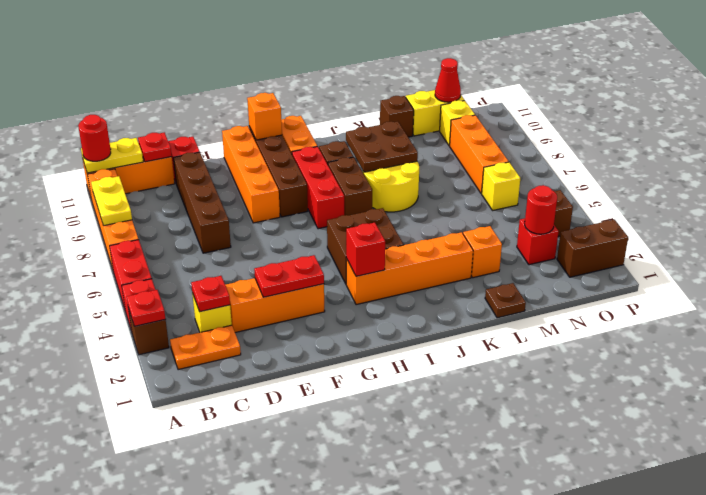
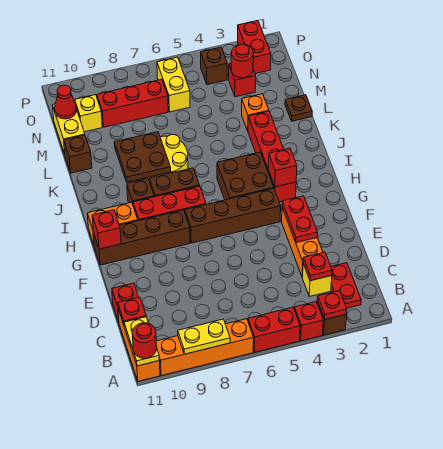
orange 1x2 plate [170,325,241,370] -> red 1x2 plate [331,263,361,308]
brown 1x4 brick [173,152,231,253] -> brown 1x4 brick moved to [185,188,281,243]
orange 1x4 brick [222,126,280,223] -> none
orange 1x1 brick [247,93,282,140] -> red 1x1 brick [92,210,121,249]
orange 1x4 brick [346,232,473,305] -> red 1x4 brick [248,111,296,202]
yellow 1x1 brick [482,162,520,211] -> yellow 1x2 brick [157,57,190,112]
orange 1x3 brick [450,115,509,194] -> red 1x3 brick [97,79,168,127]
brown 1x2 brick [557,220,628,277] -> red 1x2 brick [238,21,271,74]

